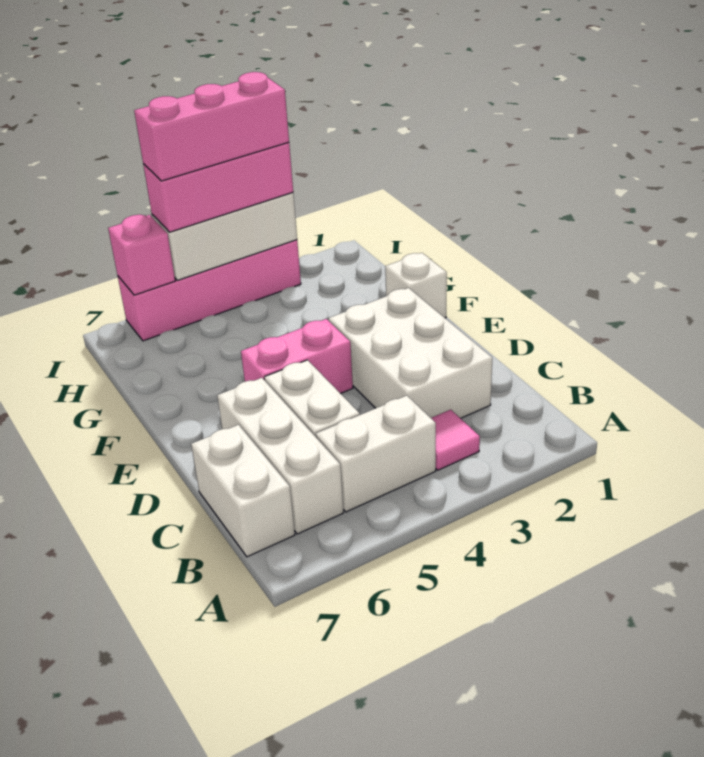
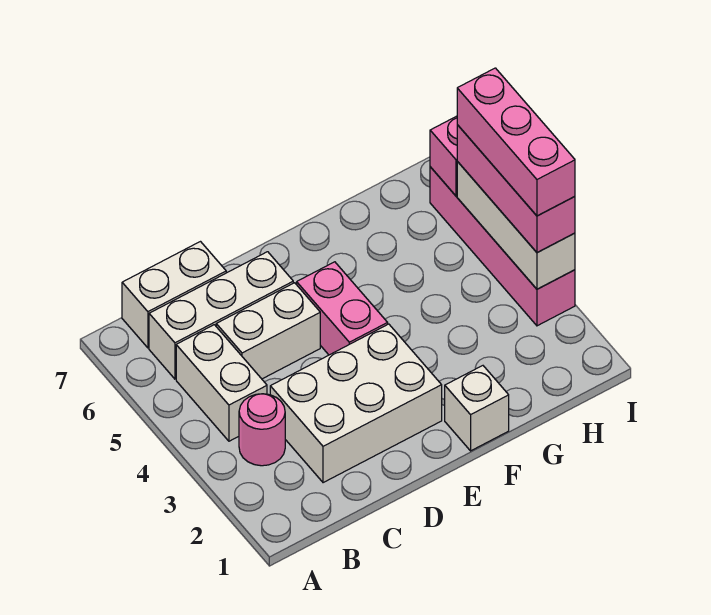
pink 1x1 tile [431,410,480,470] -> pink 1x1 round brick [239,394,285,466]

